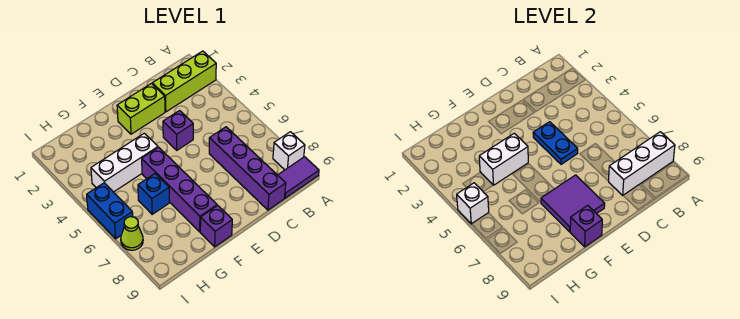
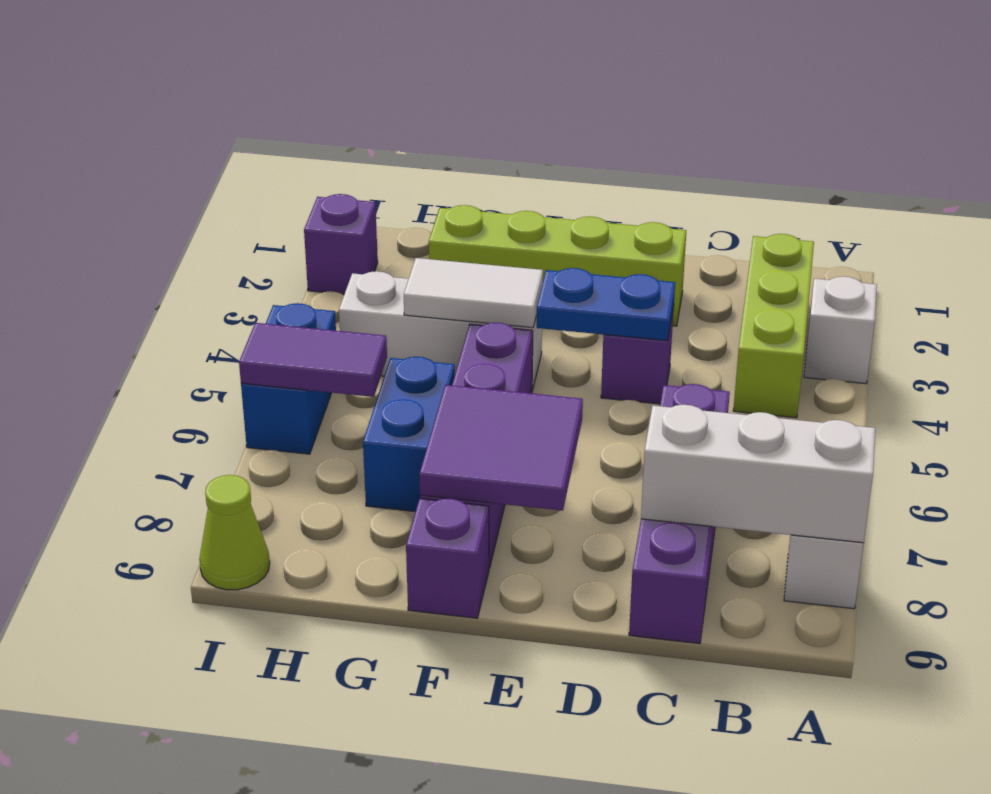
lime 1x3 brick [152,51,216,112] -> lime 1x3 brick turned to [733,234,814,418]
purple 1x2 tile [278,157,319,198] -> purple 1x2 tile moved to [239,323,387,397]
lime 1x2 brick [117,84,165,134] -> lime 1x4 brick [429,205,686,326]
blue 1x2 plate [533,122,578,164] -> blue 1x2 plate turned to [536,268,675,341]
white 1x2 brick [479,133,528,185] -> white 1x2 tile [404,258,543,328]
purple 1x1 brick [570,206,602,247] -> purple 1x1 brick moved to [304,194,378,294]
blue 1x1 brick [138,174,169,214] -> blue 1x2 brick [363,357,455,512]
white 1x1 brick [457,183,489,224] -> white 1x1 brick moved to [804,276,877,384]
lime 1x1 cone [121,217,143,250] -> lime 1x1 cone moved to [199,475,270,590]

